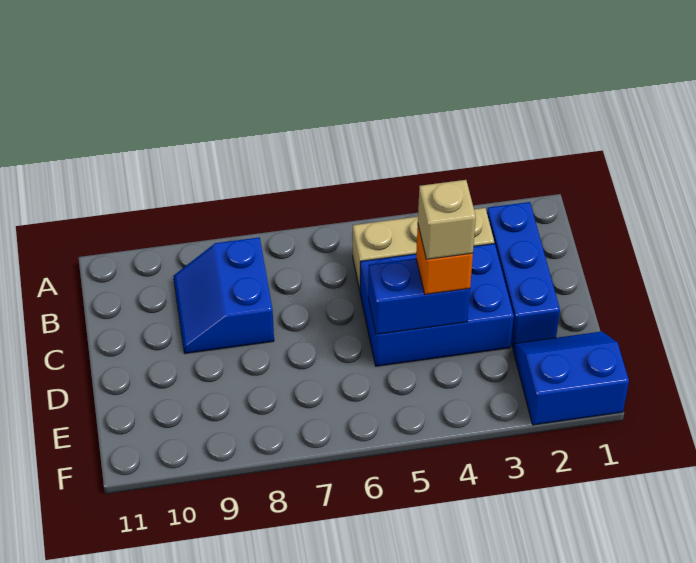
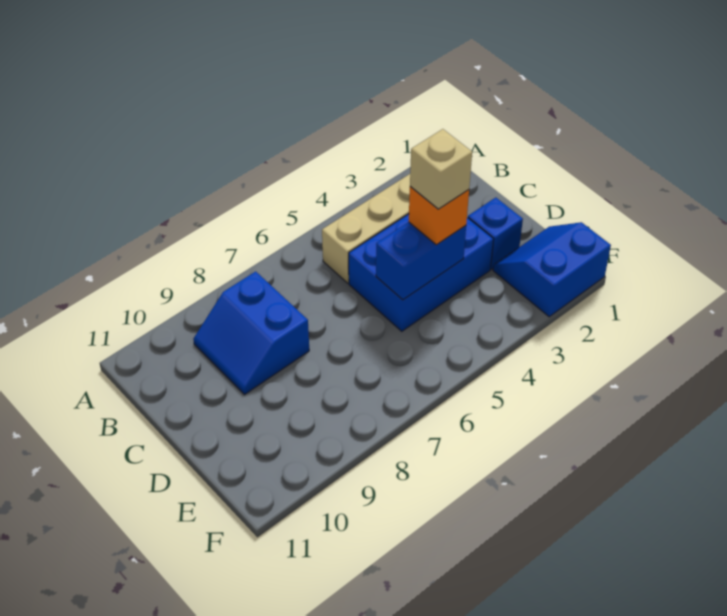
blue 1x3 brick [487,202,560,347] -> blue 1x1 brick [468,198,523,269]

